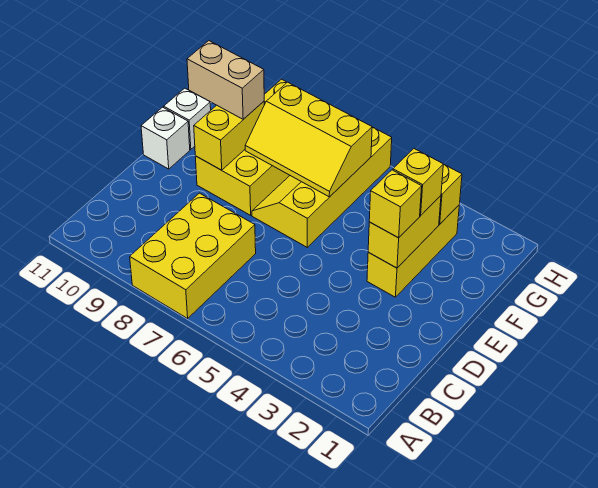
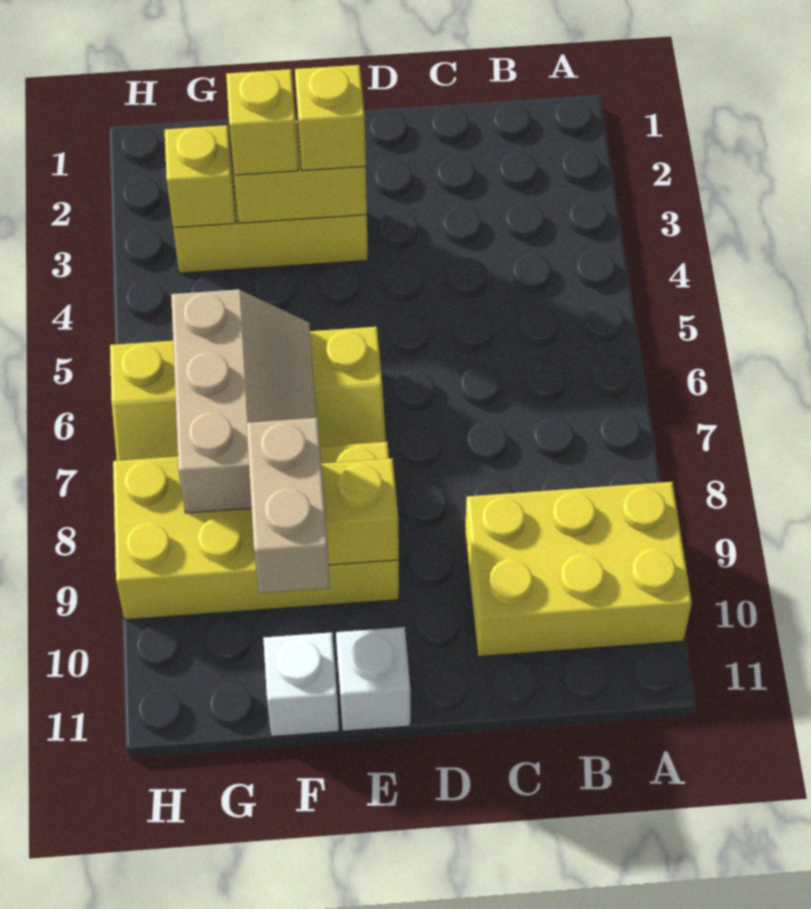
yellow 2x3 brick [130,193,256,318] -> yellow 2x3 brick moved to [465,482,692,657]
yellow 2x3 slope [245,82,372,197] -> tan 2x3 slope [171,289,316,513]

